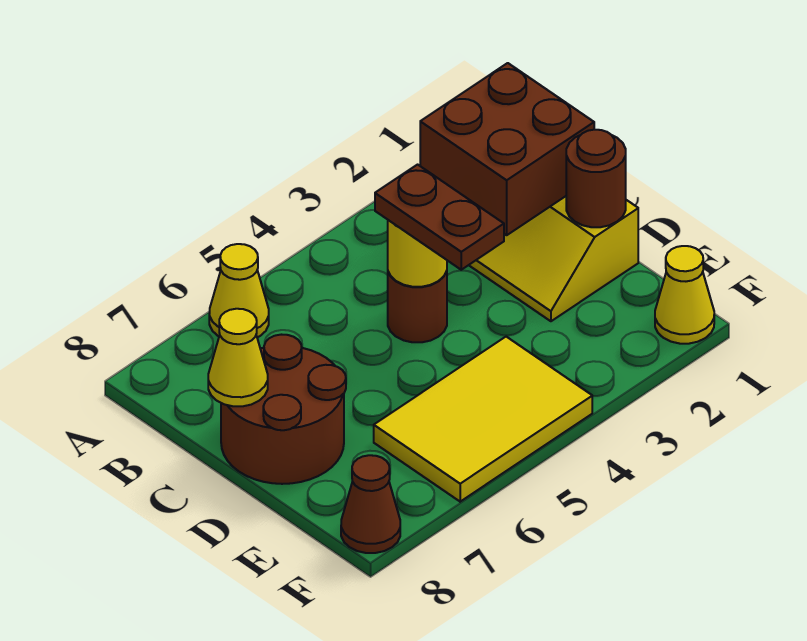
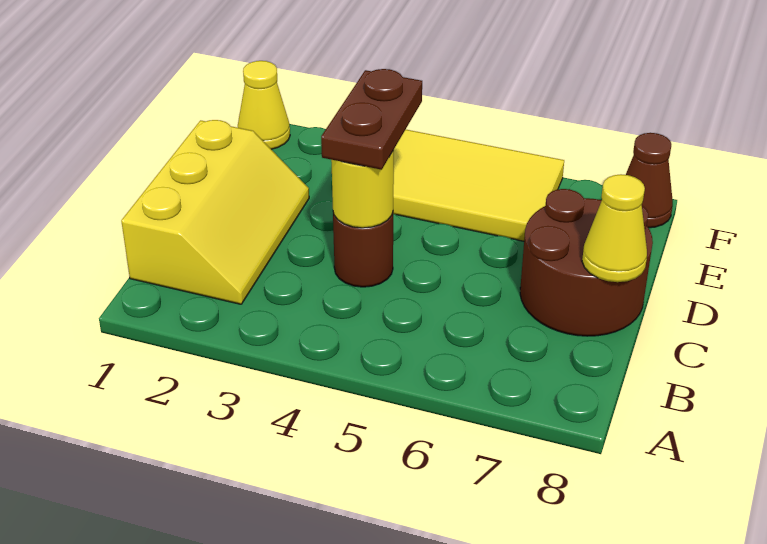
yellow 1x1 cone [209,244,269,337] -> none
brown 2x2 brick [420,63,594,235] -> none
brown 1x1 round brick [566,130,626,227] -> none

